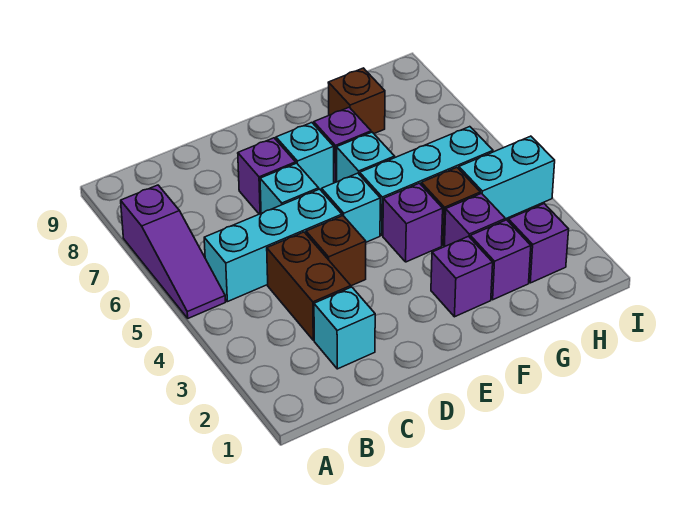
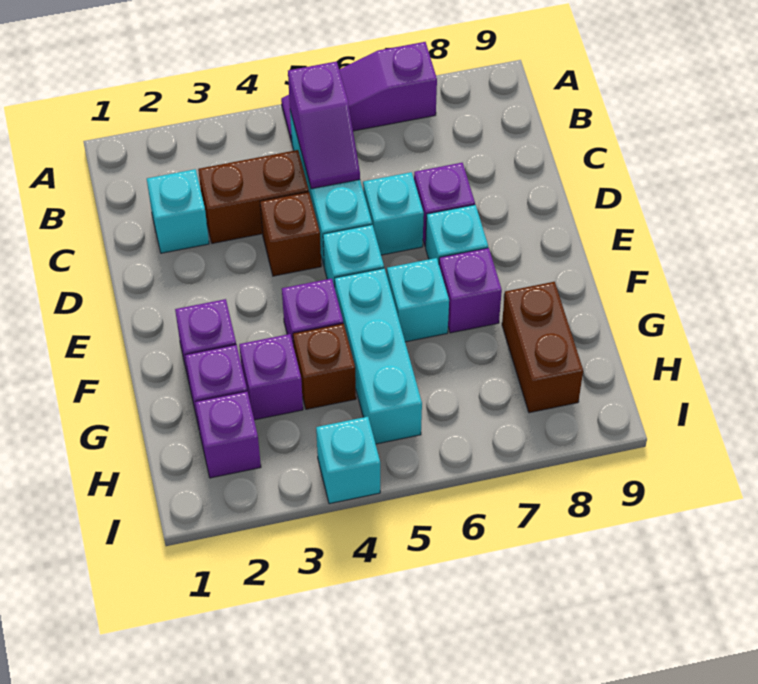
none -> purple 1x2 slope [288,61,360,189]
brown 1x1 brick [328,68,385,134] -> brown 1x2 brick [502,282,583,413]
cyan 1x2 brick [459,136,555,219] -> cyan 1x1 brick [316,417,380,504]

